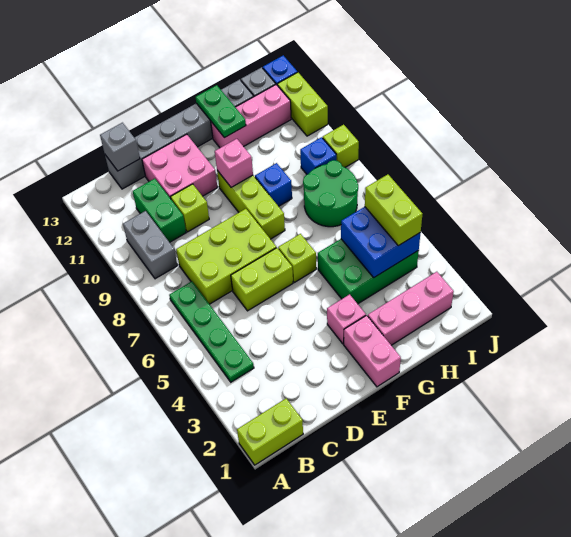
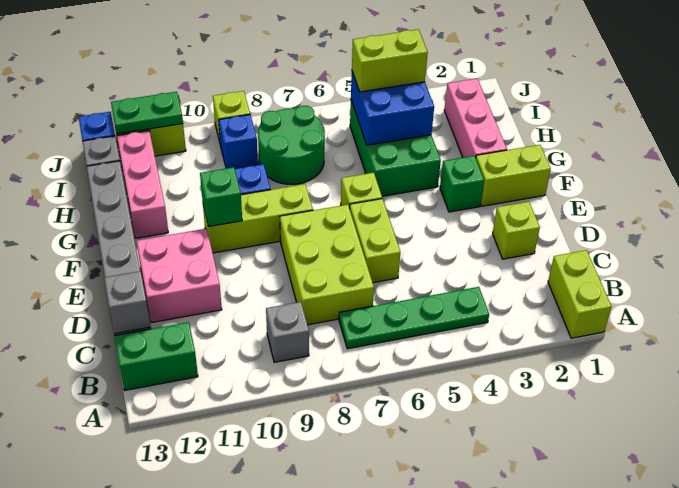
grey 1x2 brick [123,211,177,279] -> grey 1x1 brick [266,302,309,362]
green 1x2 brick [133,179,186,242] -> green 1x2 brick moved to [115,322,198,390]
lime 1x1 brick [171,184,209,232] -> lime 1x1 brick moved to [493,202,540,259]
pink 1x2 brick [344,315,401,387] -> lime 1x2 brick [476,145,551,206]
pink 1x1 brick [327,294,366,344] -> green 1x1 brick [440,156,484,212]
pink 1x1 brick [215,139,253,187] -> green 1x1 brick [200,167,242,227]
green 1x2 plate [196,85,246,138] -> green 1x2 plate moved to [111,92,183,134]

